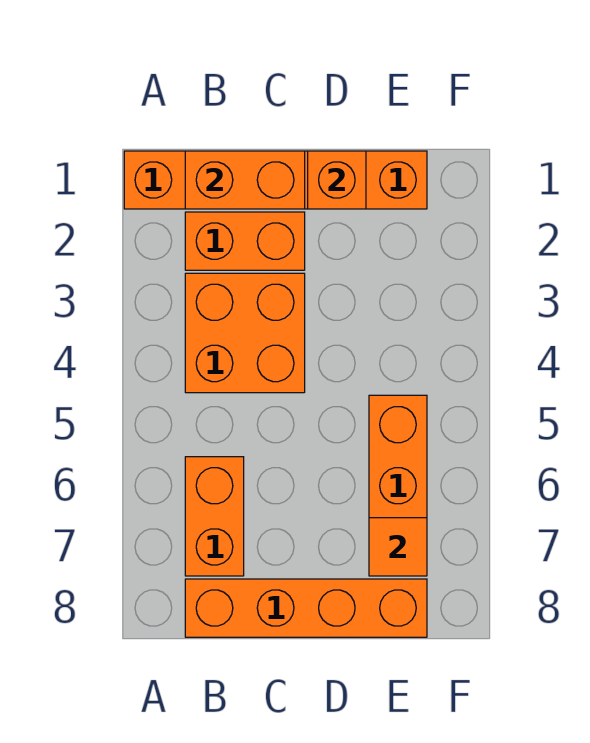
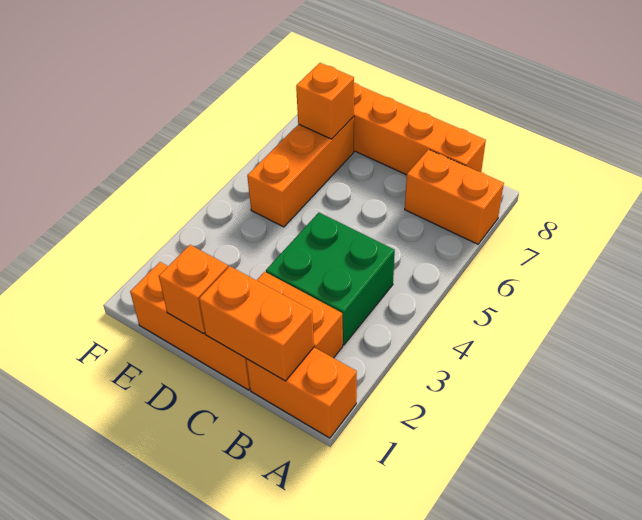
orange 2x2 brick [185,273,305,393] -> green 2x2 brick [266,213,395,345]
orange 1x2 brick [185,457,244,576] -> orange 1x2 brick turned to [405,150,504,244]
orange 1x1 tile [369,518,427,576] -> orange 1x1 brick [296,63,354,139]

